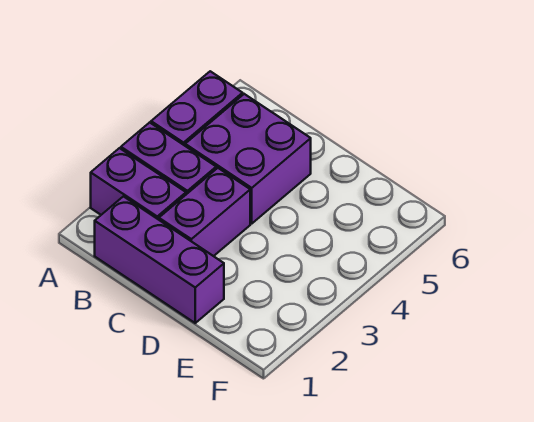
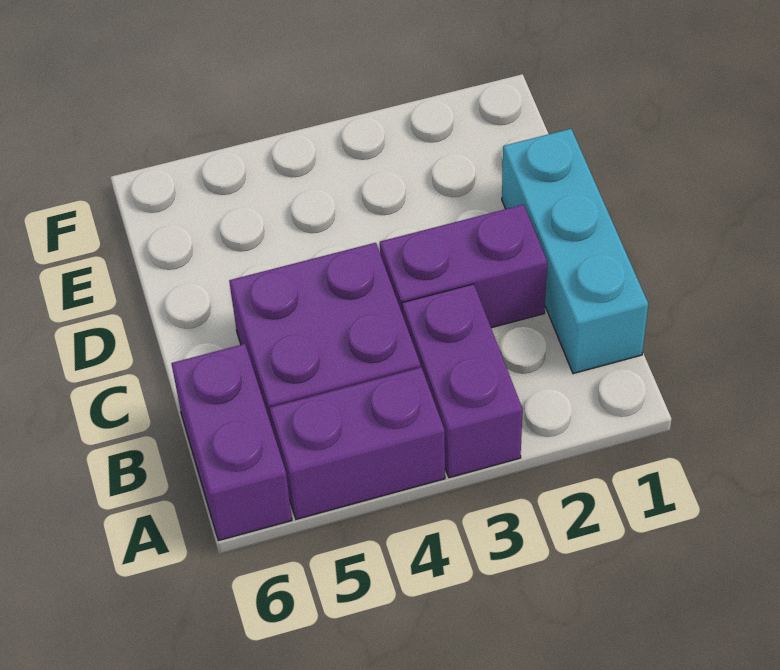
purple 1x2 brick [91,148,186,220] -> purple 1x2 brick moved to [171,344,292,541]
purple 1x3 brick [95,196,224,323] -> cyan 1x3 brick [502,129,648,374]

